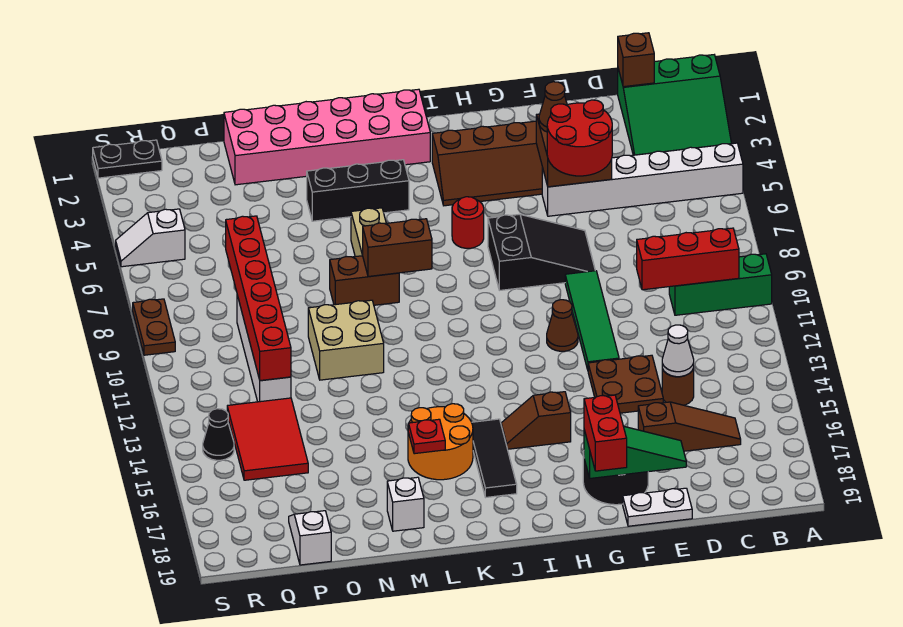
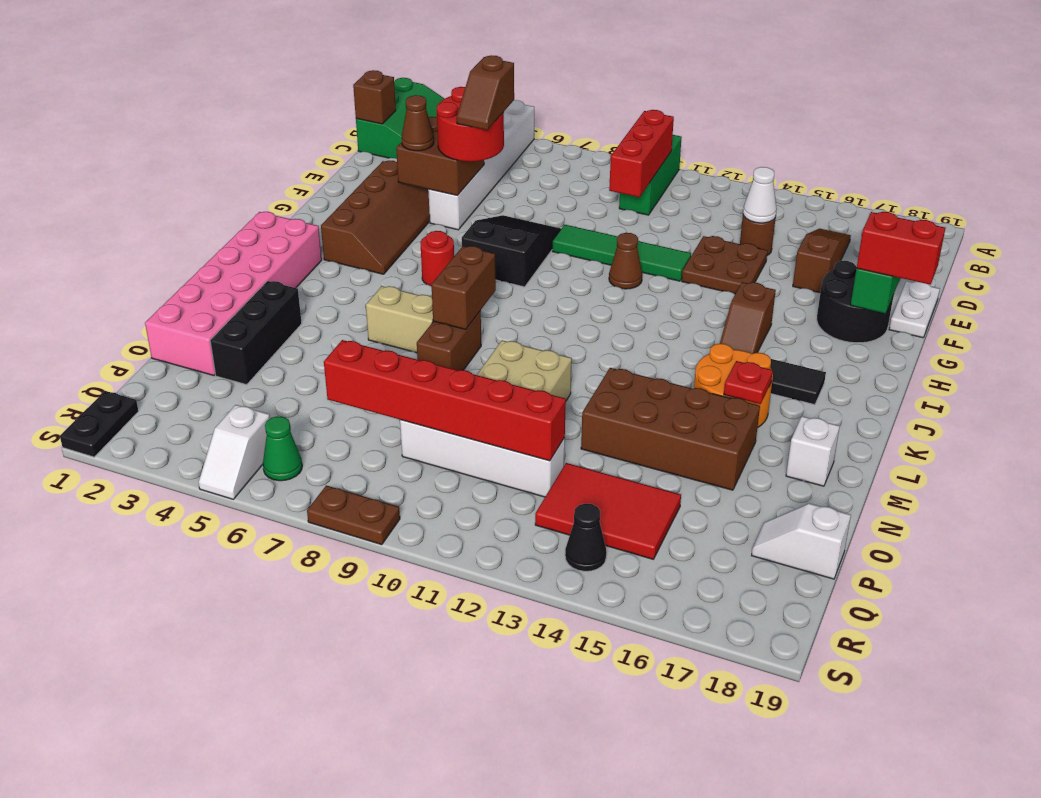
none -> brown 1x2 slope [457,55,514,130]
black 1x3 brick [307,160,409,221] -> black 1x3 brick moved to [210,281,302,385]
none -> brown 2x4 brick [581,368,760,490]
none -> green 1x1 cone [263,416,302,481]

